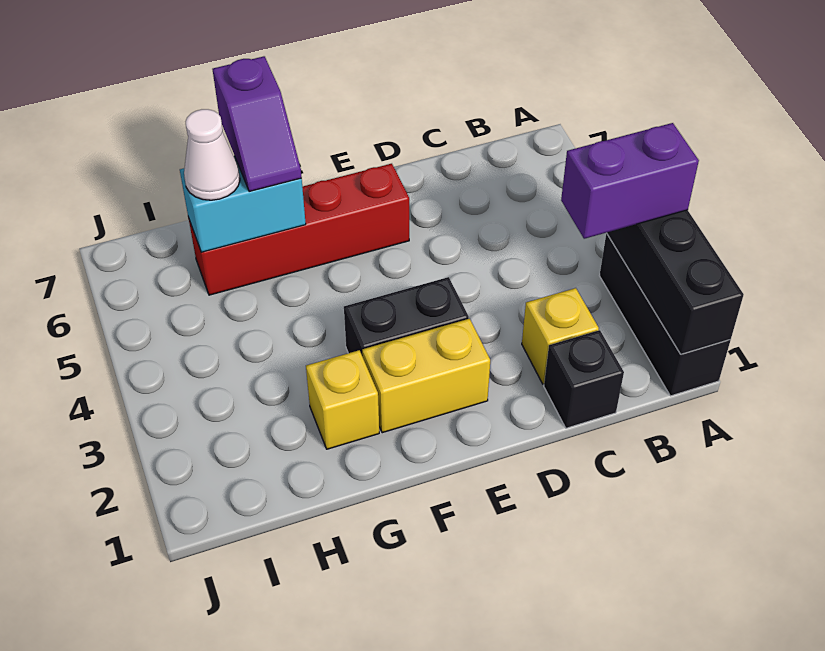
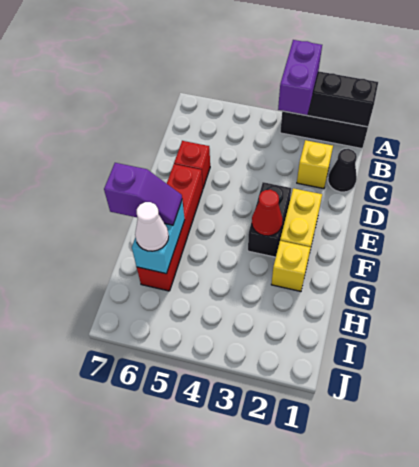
black 1x1 brick [544,330,624,428] -> black 1x1 cone [328,149,357,192]
none -> red 1x1 brick [174,141,210,188]
none -> red 1x1 cone [252,190,283,236]

